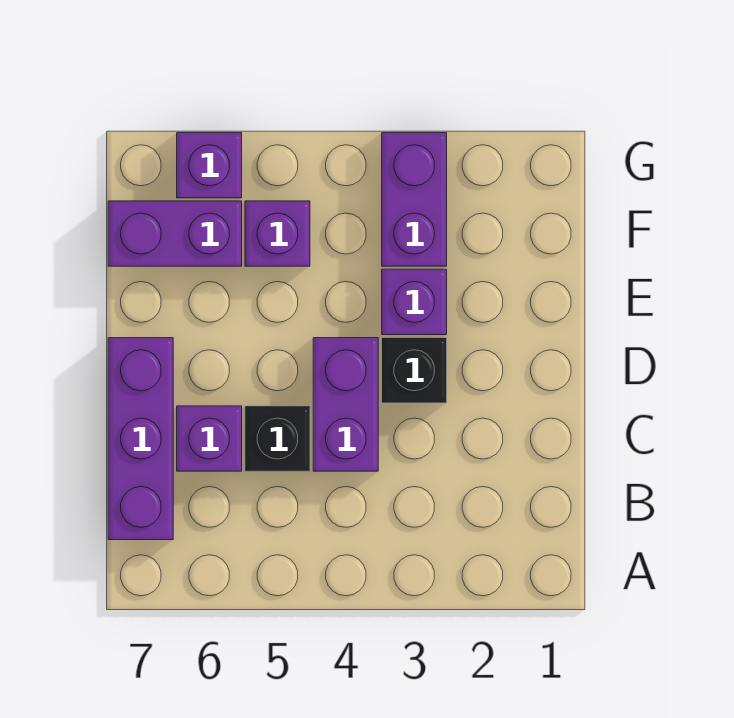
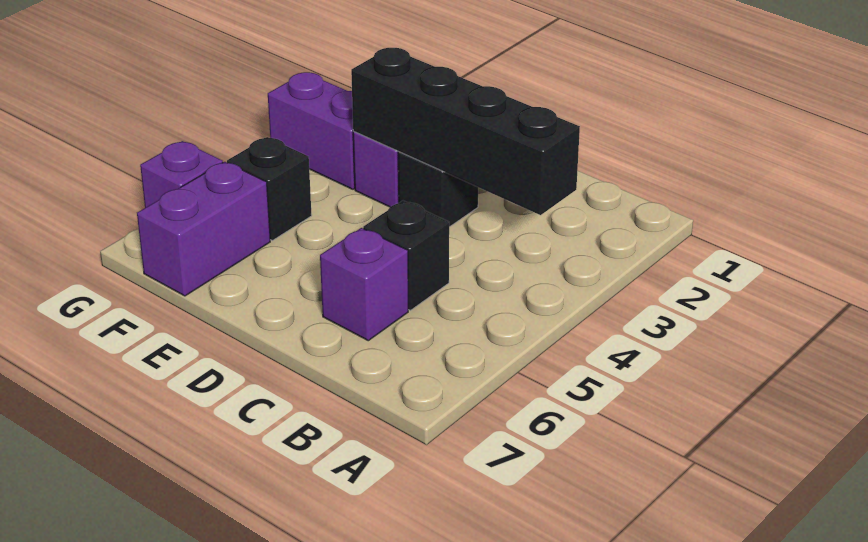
none -> black 1x4 brick [351,48,580,215]
purple 1x3 brick [108,338,173,540] -> none
purple 1x2 brick [313,338,378,471] -> none
purple 1x1 brick [245,201,310,266] -> black 1x1 brick [227,137,312,240]

